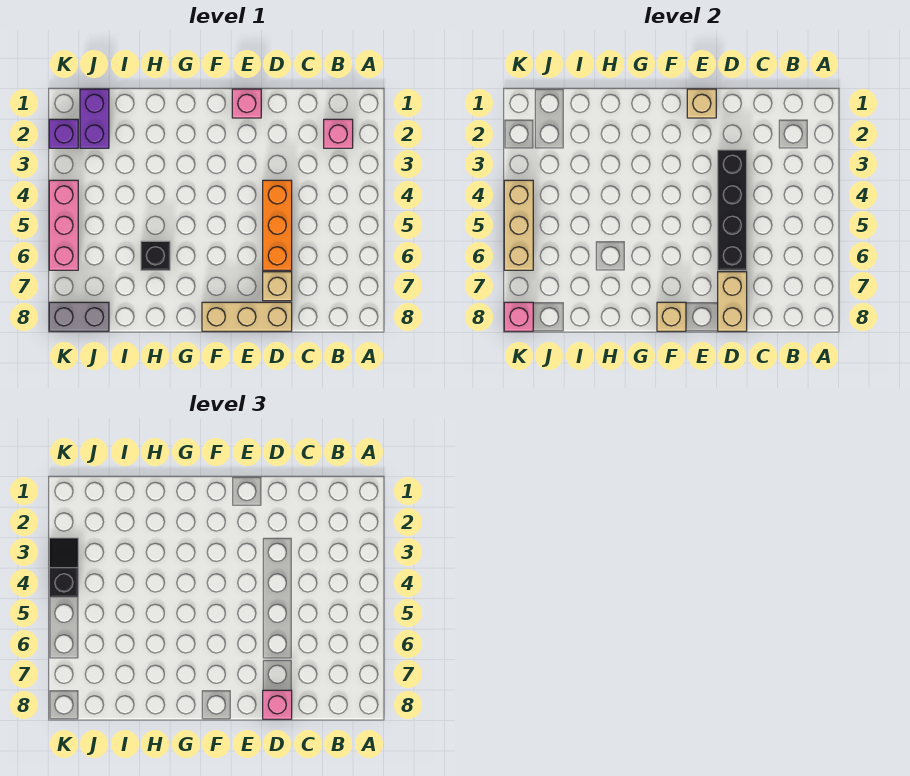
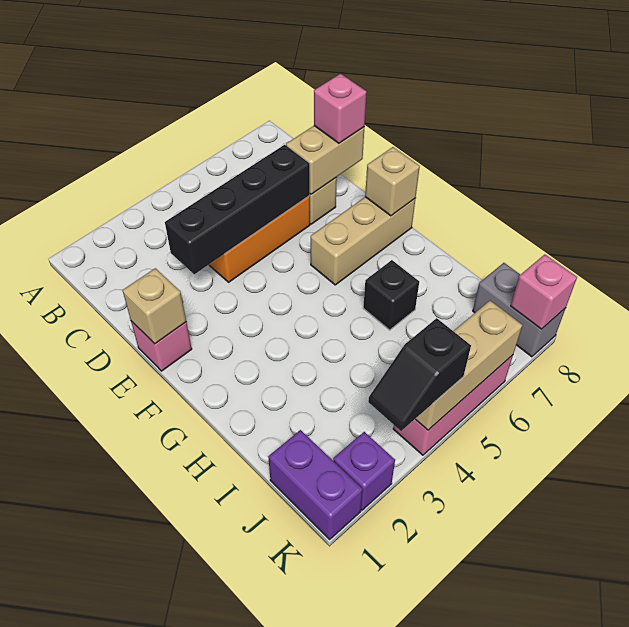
pink 1x1 brick [324,119,353,148] -> none
tan 1x3 brick [202,302,292,331] -> tan 1x3 brick turned to [311,197,415,285]
purple 1x2 brick [80,89,109,148] -> purple 1x2 brick turned to [268,430,363,539]

